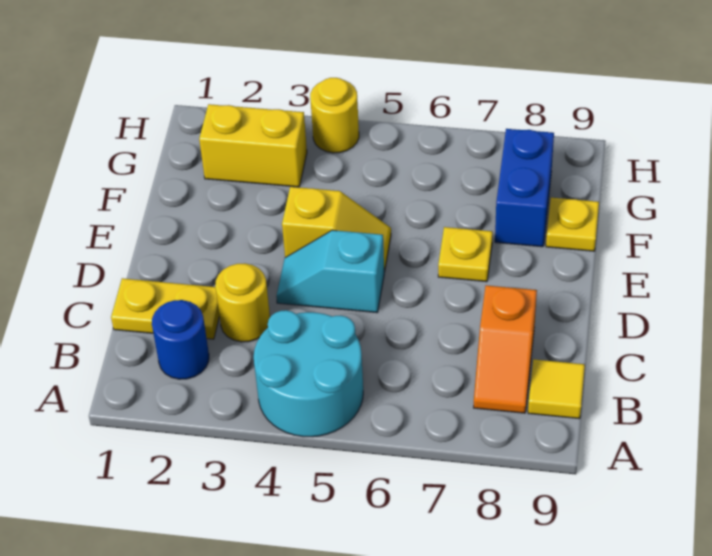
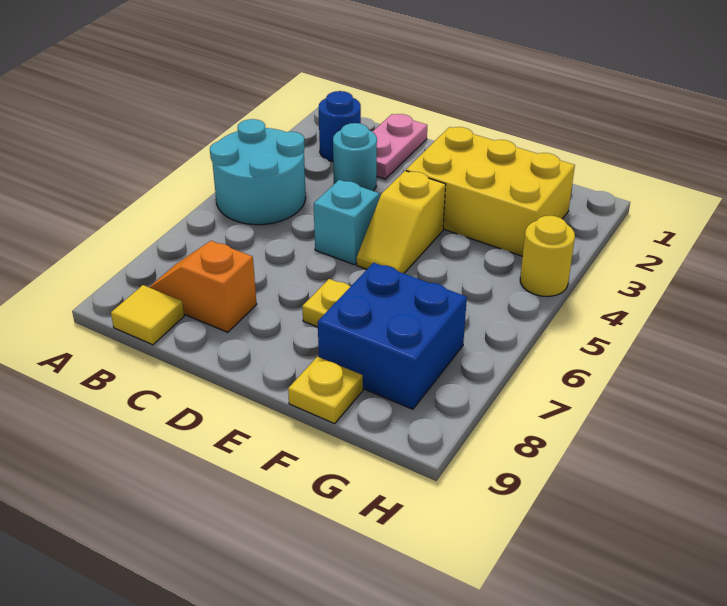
yellow 1x2 plate [111,278,219,339] -> pink 1x2 plate [372,114,427,179]
yellow 1x1 round brick [215,263,270,342] -> cyan 1x1 round brick [333,123,377,191]
blue 1x2 brick [495,129,554,247] -> blue 2x2 brick [318,263,467,409]
yellow 1x2 brick [199,104,307,187] -> yellow 2x3 brick [406,127,575,256]

